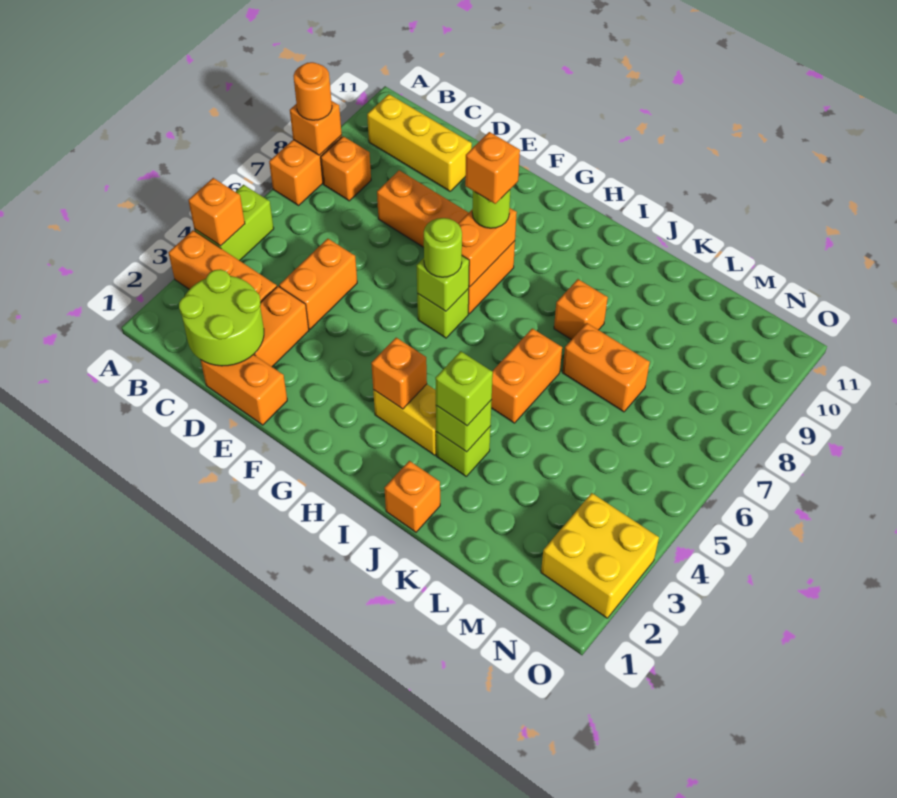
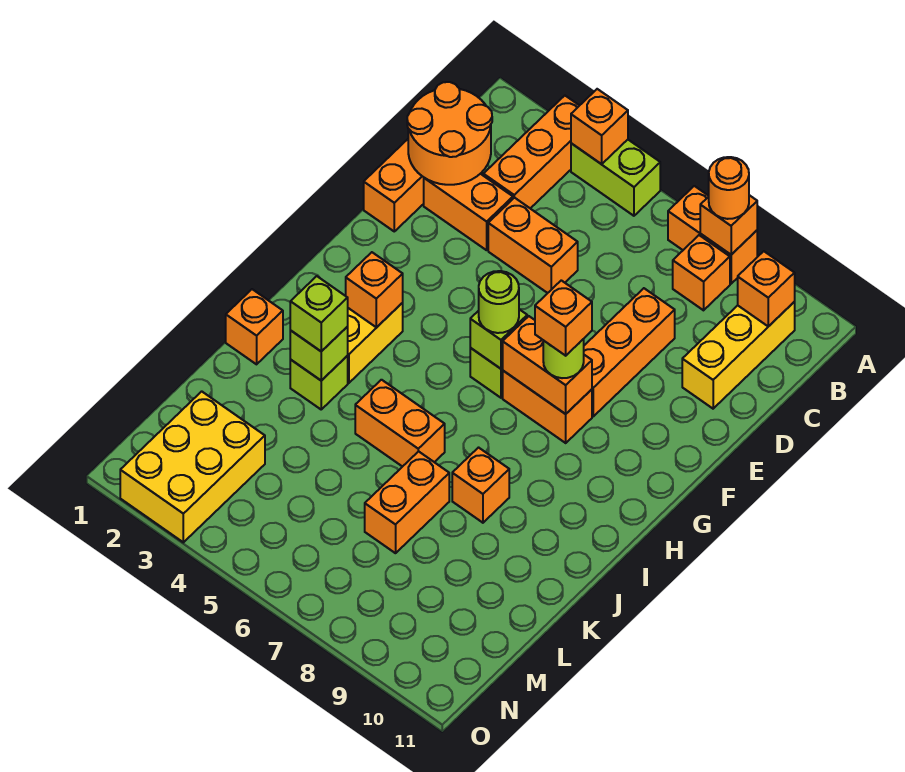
none -> orange 1x1 brick [738,251,795,327]
lime 2x2 round brick [179,269,264,366] -> orange 2x2 round brick [407,82,492,185]
yellow 2x2 brick [541,493,659,618] -> yellow 2x3 brick [120,391,265,542]

